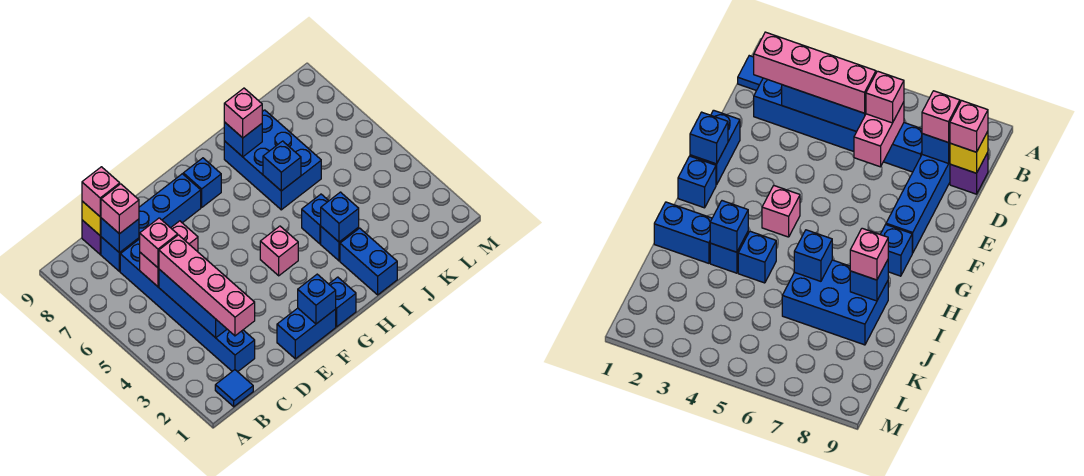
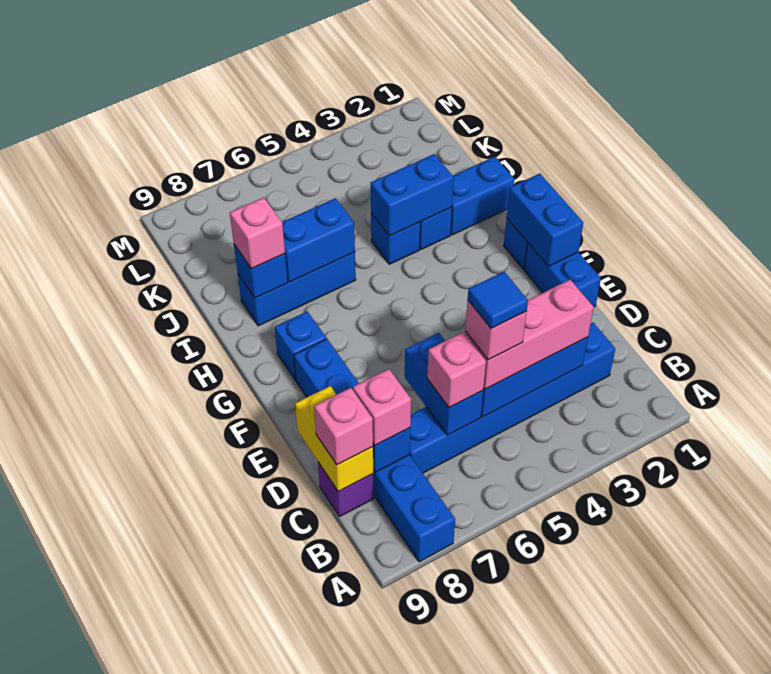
blue 1x1 tile [215,370,253,407] -> blue 1x1 tile moved to [468,272,528,329]
pink 1x4 brick [159,235,255,336] -> pink 1x3 brick [465,280,594,389]
pink 1x2 brick [140,221,198,286] -> blue 1x2 brick [405,333,483,435]
blue 1x4 brick [101,174,201,271] -> blue 1x6 brick [294,339,455,562]
yellow 1x1 brick [82,201,101,236] -> yellow 1x2 brick [295,386,374,492]
blue 1x1 brick [298,274,336,324] -> blue 1x2 brick [507,174,583,266]
pink 1x1 brick [260,226,298,276] -> pink 1x1 brick moved to [465,300,527,360]
blue 1x1 brick [321,192,359,242] -> blue 1x2 brick [371,154,454,236]
blue 2x3 brick [224,110,321,210] -> blue 1x3 brick [238,252,356,326]
blue 1x1 brick [263,141,301,191] -> blue 1x2 brick [282,198,355,282]

